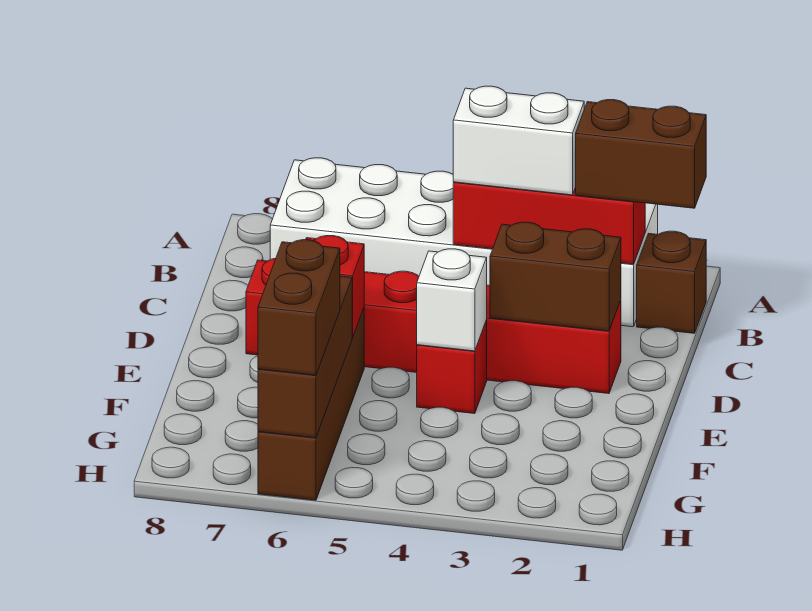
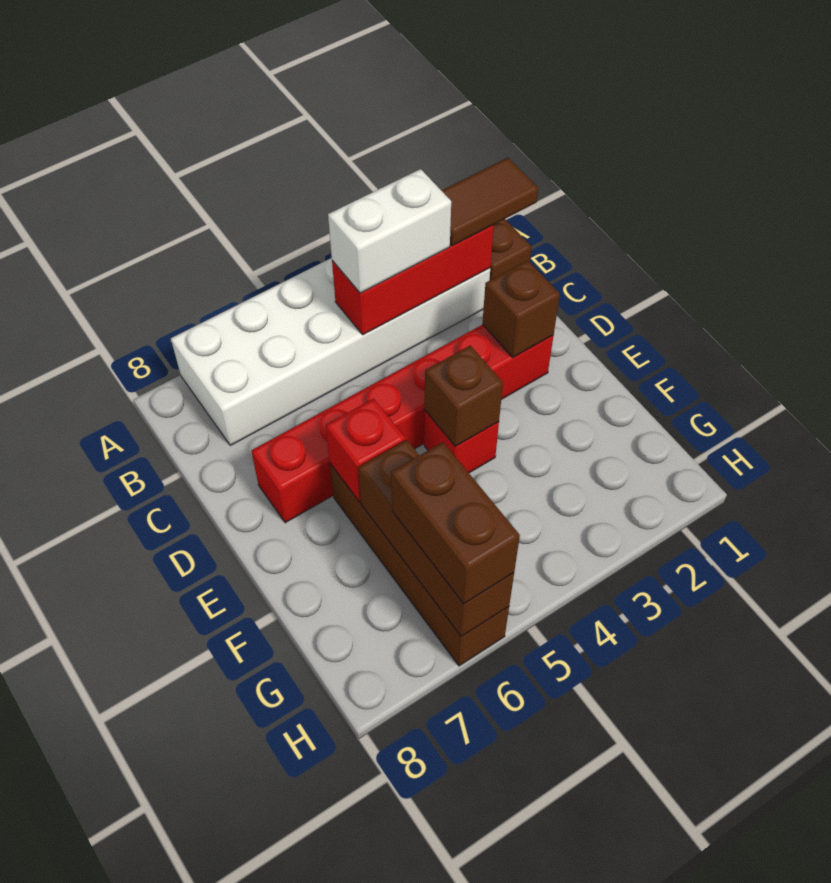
brown 1x2 brick [576,100,706,208] -> brown 1x2 tile [441,158,538,246]
brown 1x2 brick [490,222,621,331] -> brown 1x1 brick [482,260,560,357]
white 1x1 brick [417,249,487,351] -> brown 1x1 brick [425,346,503,447]

